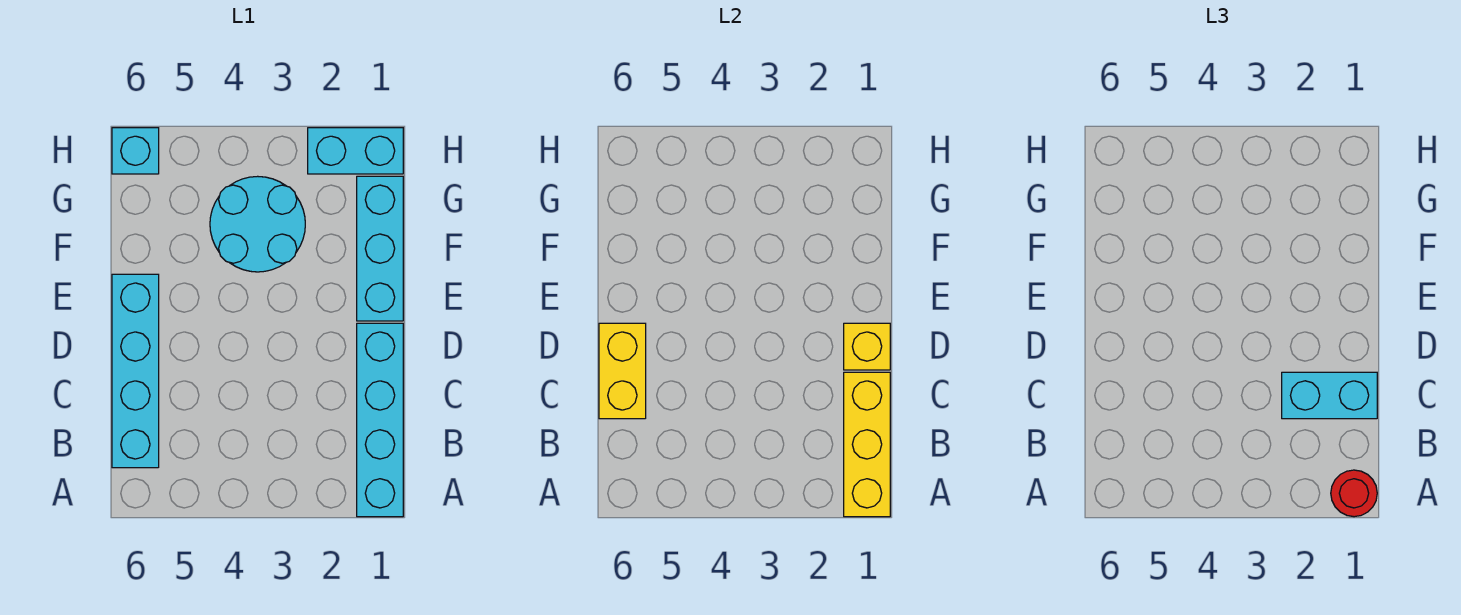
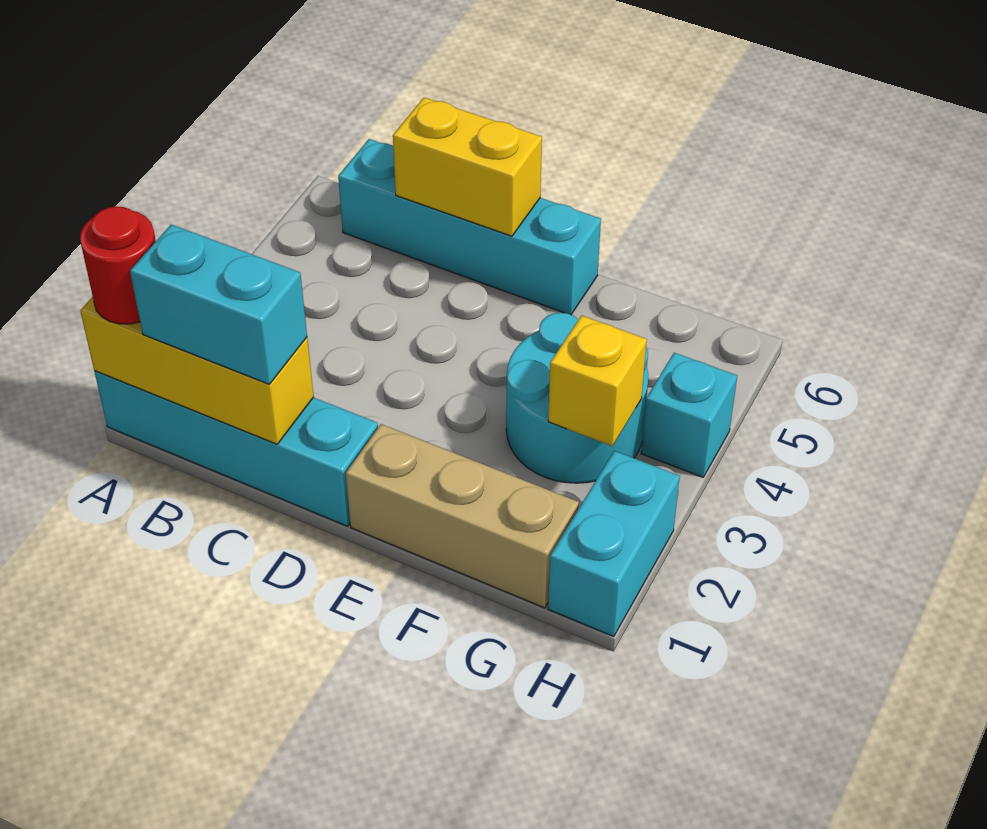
cyan 1x2 brick [1282,372,1377,419] -> cyan 1x2 brick turned to [130,225,307,384]
yellow 1x1 brick [844,323,890,370] -> yellow 1x1 brick moved to [548,316,647,446]
cyan 1x3 brick [357,176,403,321] -> tan 1x3 brick [346,424,579,608]
cyan 1x1 brick [112,128,159,174] -> cyan 1x1 brick moved to [641,353,737,477]

